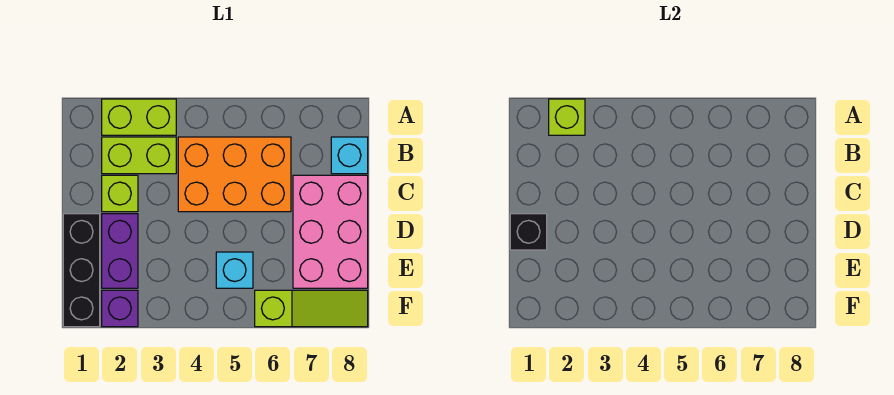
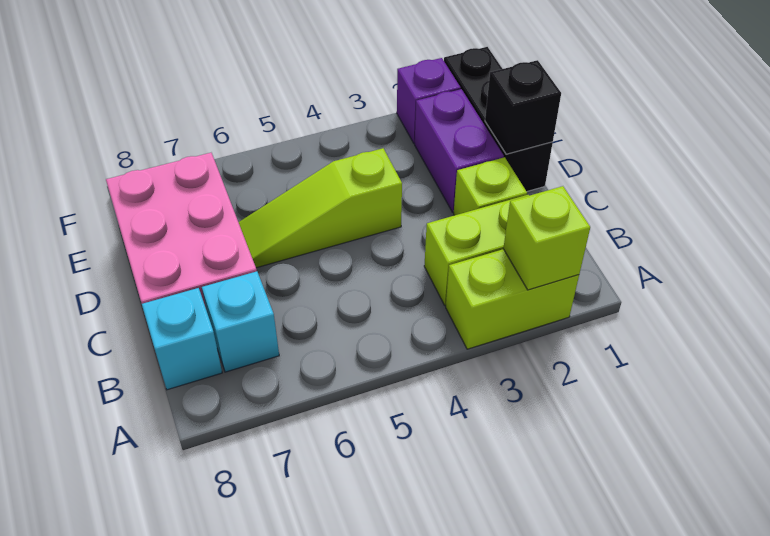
orange 2x3 brick [178,137,291,212] -> none
cyan 1x1 brick [216,252,253,288] -> cyan 1x1 brick moved to [202,271,279,372]
lime 1x3 slope [255,290,368,327] -> lime 1x3 slope moved to [239,148,402,268]

